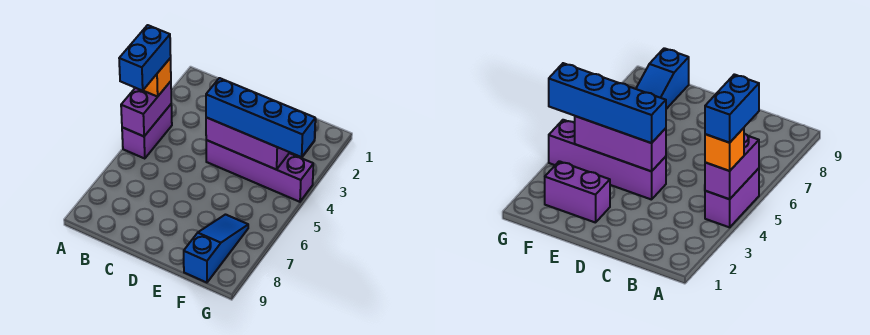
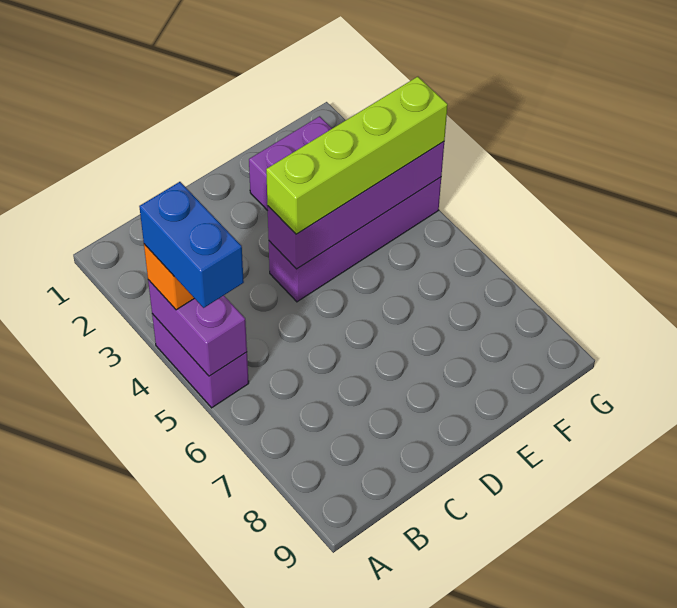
purple 1x3 brick [206,117,289,170] -> purple 1x4 brick [268,142,444,269]
blue 1x4 brick [206,78,315,157] -> lime 1x4 brick [266,77,448,234]
blue 1x3 slope [184,215,248,283] -> none

